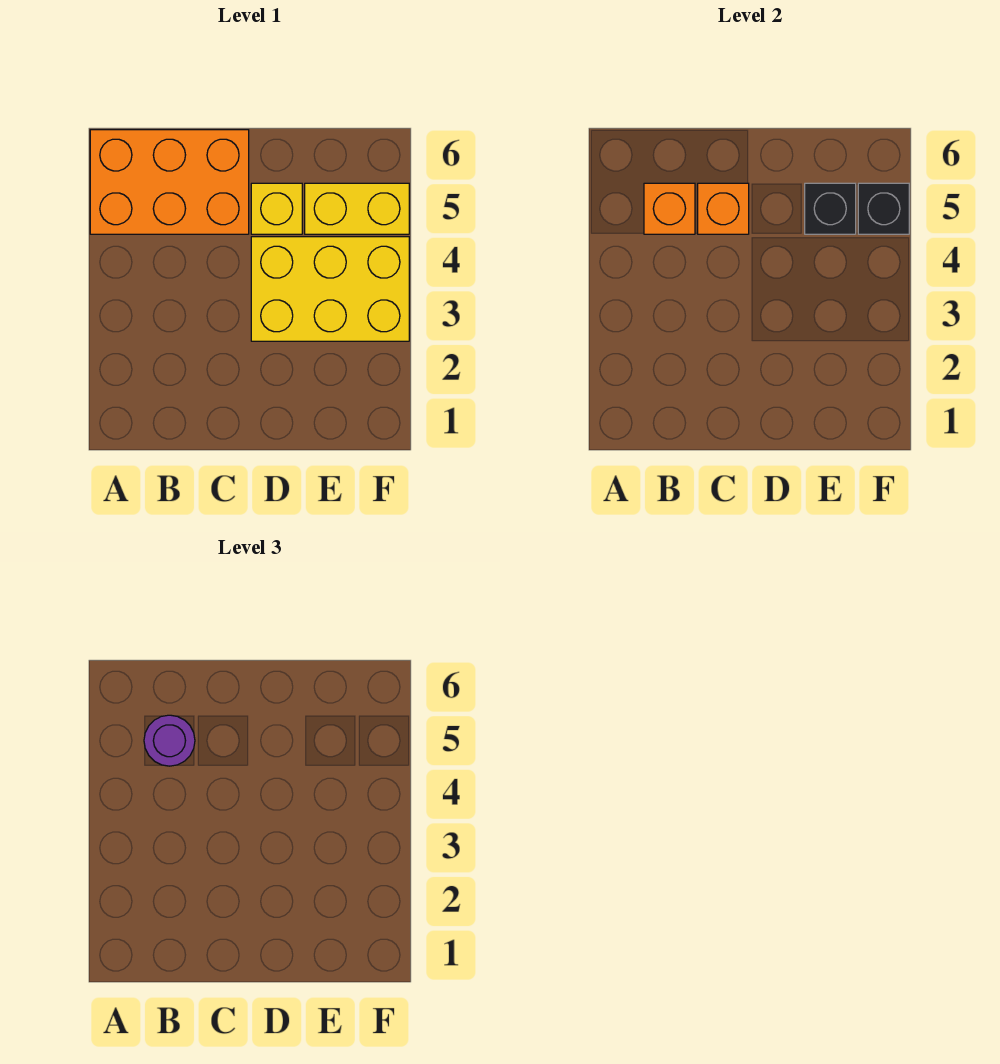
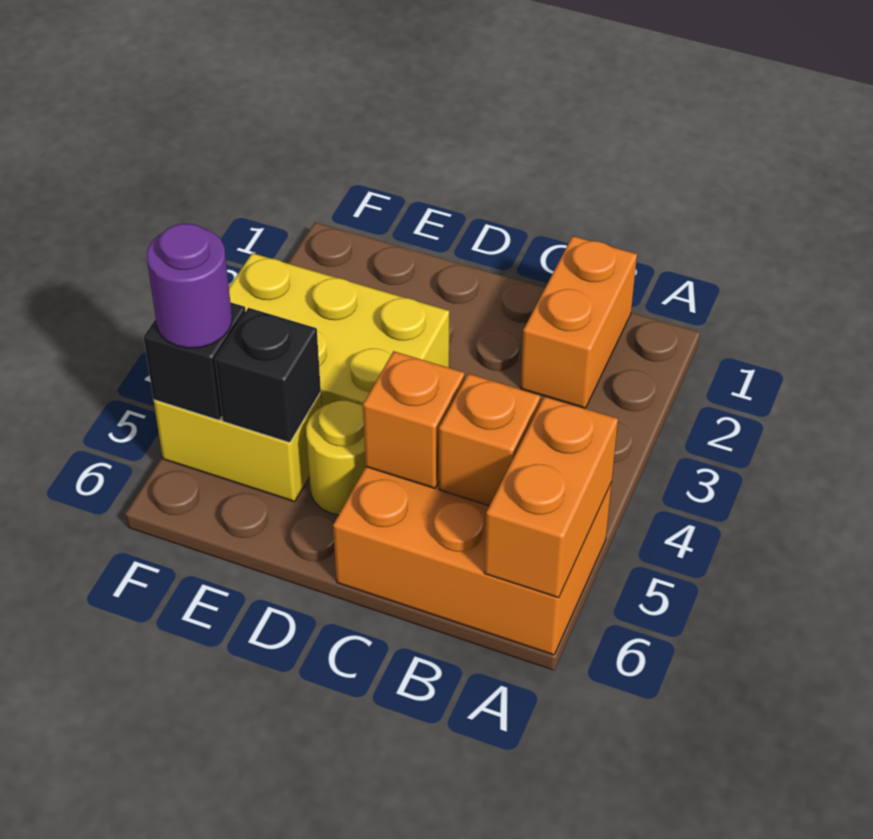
none -> orange 1x2 brick [484,397,618,598]
none -> orange 1x2 brick [521,236,637,408]
purple 1x1 round brick [144,715,195,766] -> purple 1x1 round brick moved to [147,223,232,348]
yellow 1x1 brick [251,183,302,234] -> yellow 1x1 round brick [306,401,365,515]

